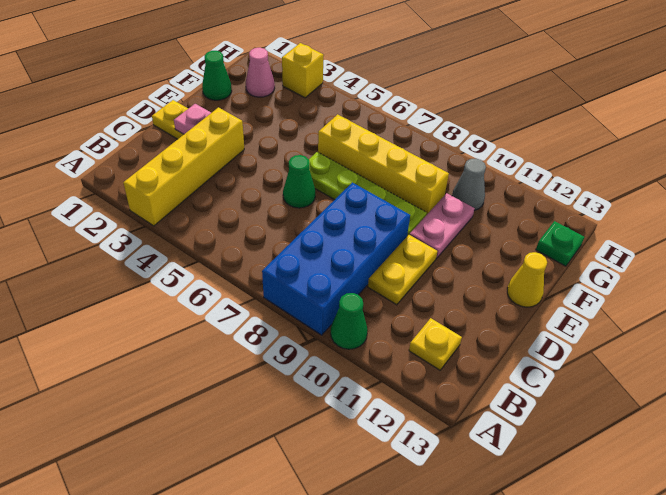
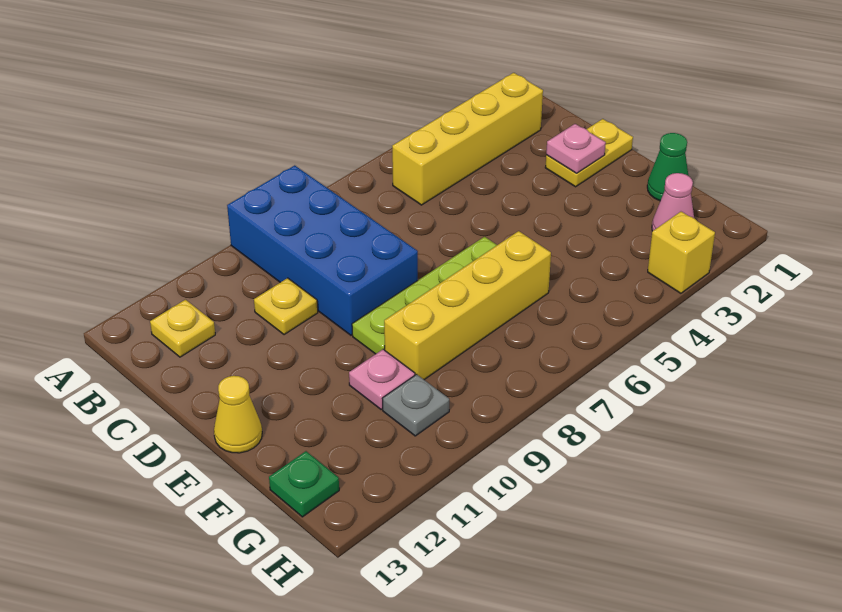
yellow 1x4 brick [123,108,244,226] -> yellow 1x4 brick turned to [392,73,543,205]
green 1x1 cone [331,293,368,349] -> none
yellow 1x2 plate [368,235,438,305] -> yellow 1x1 plate [254,278,318,335]
green 1x1 cone [283,155,315,208] -> none
pink 1x2 plate [410,193,475,258] -> pink 1x1 plate [349,350,415,410]
grey 1x1 cone [452,159,486,211] -> grey 1x1 plate [382,374,449,436]

